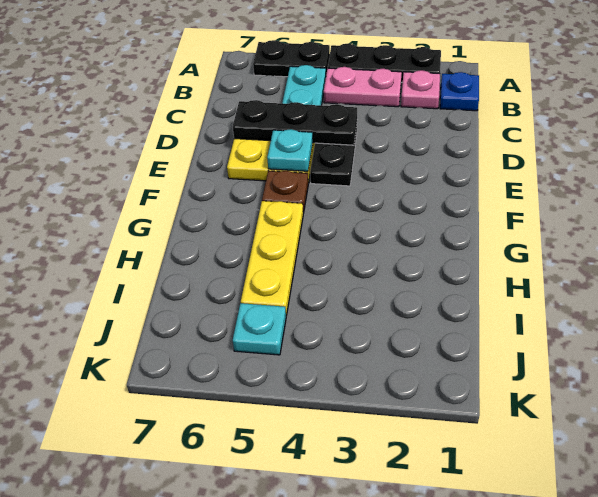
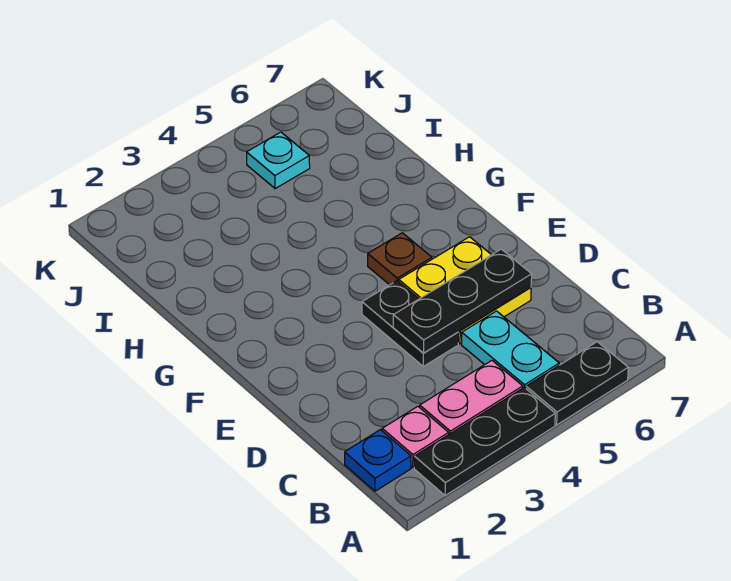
cyan 1x1 plate [267,129,313,171] -> none
yellow 1x3 plate [241,201,303,316] -> none

